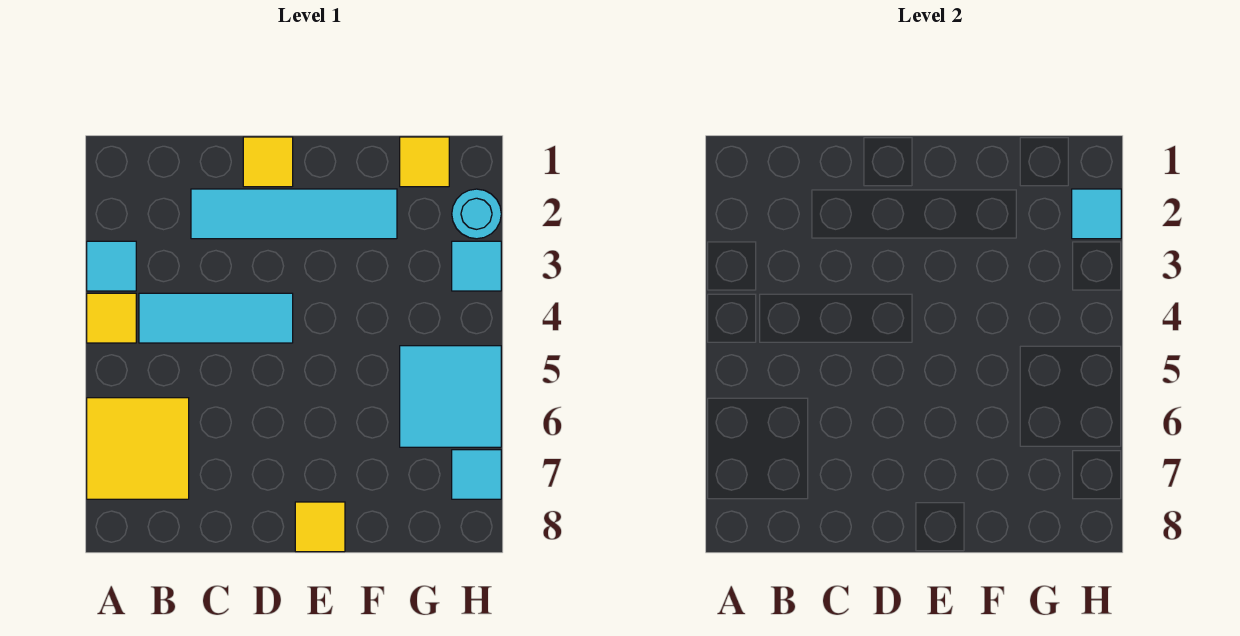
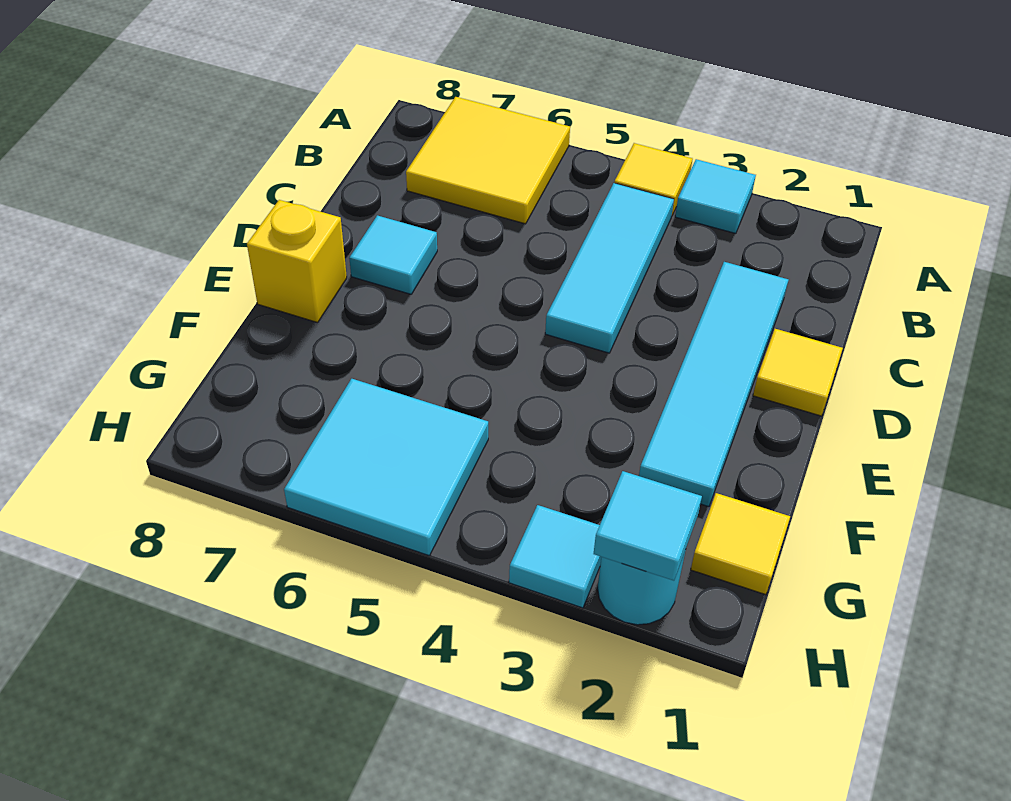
yellow 1x1 tile [295,502,345,552] -> yellow 1x1 brick [247,200,347,323]
cyan 1x1 tile [452,450,501,499] -> cyan 1x1 tile moved to [349,215,437,294]

